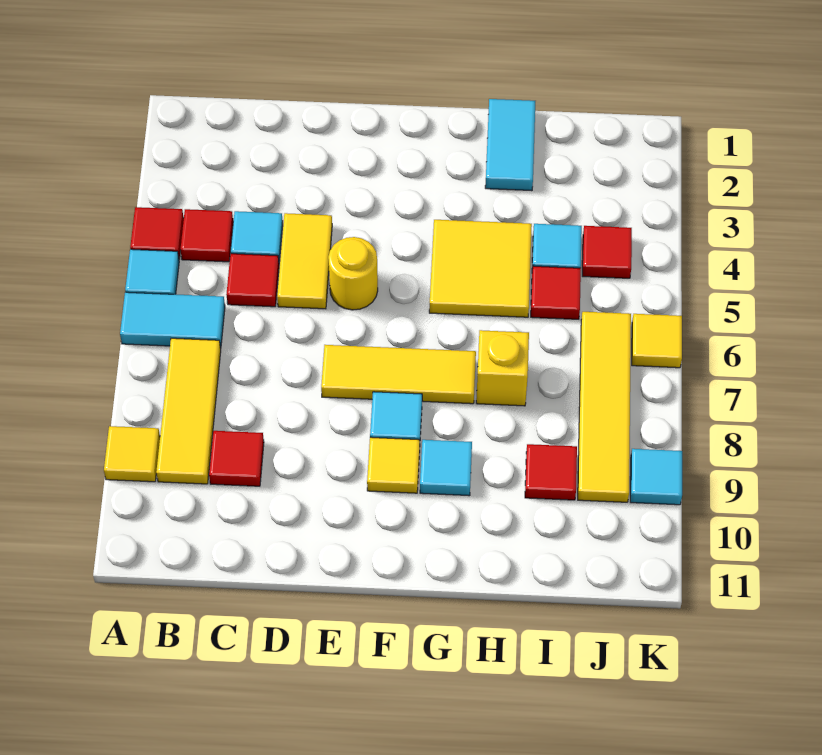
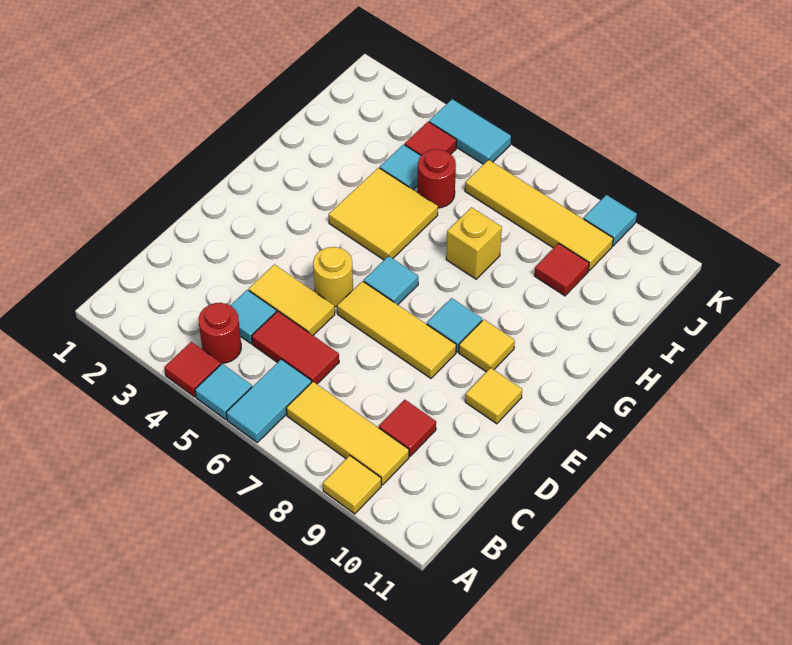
red 1x1 tile [180,209,233,262] -> red 1x1 round brick [199,303,241,363]
red 1x1 tile [226,254,279,307] -> red 1x2 tile [252,311,339,384]
yellow 1x3 tile [321,345,476,404] -> yellow 1x3 tile turned to [337,281,456,378]
cyan 1x1 tile [420,440,472,496] -> cyan 1x1 tile moved to [364,256,418,305]
cyan 1x2 tile [485,99,535,191] -> cyan 1x2 tile moved to [429,99,511,164]
red 1x1 tile [531,266,581,319] -> red 1x1 round brick [418,149,456,208]
yellow 1x1 tile [632,314,682,368] -> yellow 1x1 tile moved to [465,368,522,424]

